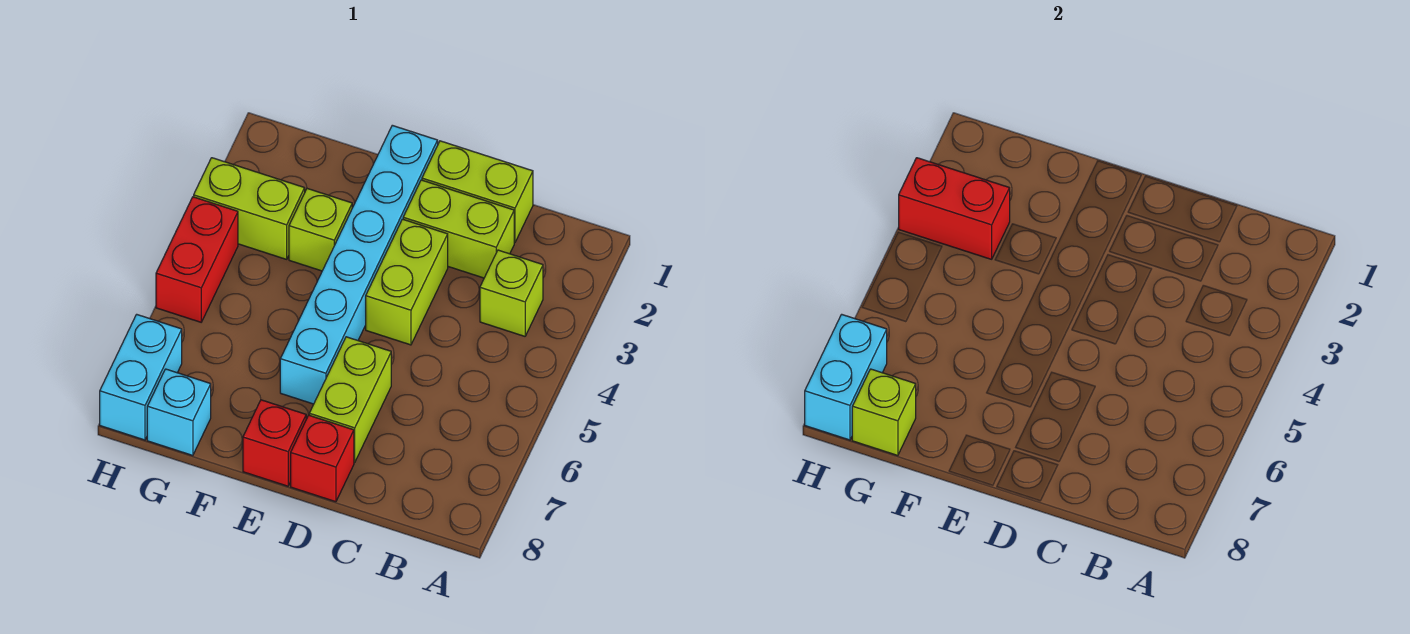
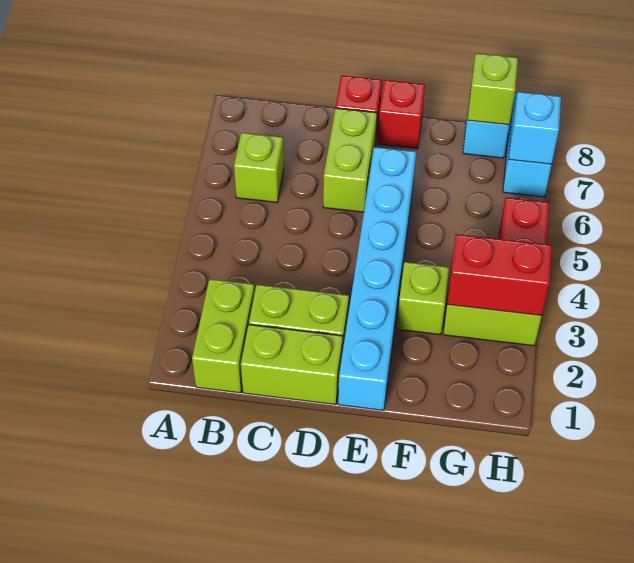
lime 1x1 brick [480,250,543,336] -> lime 1x1 brick moved to [234,133,284,202]
lime 1x2 brick [366,219,448,345] -> lime 1x2 brick moved to [192,279,255,393]
cyan 1x2 brick [805,314,887,440] -> cyan 1x1 brick [509,92,561,164]

